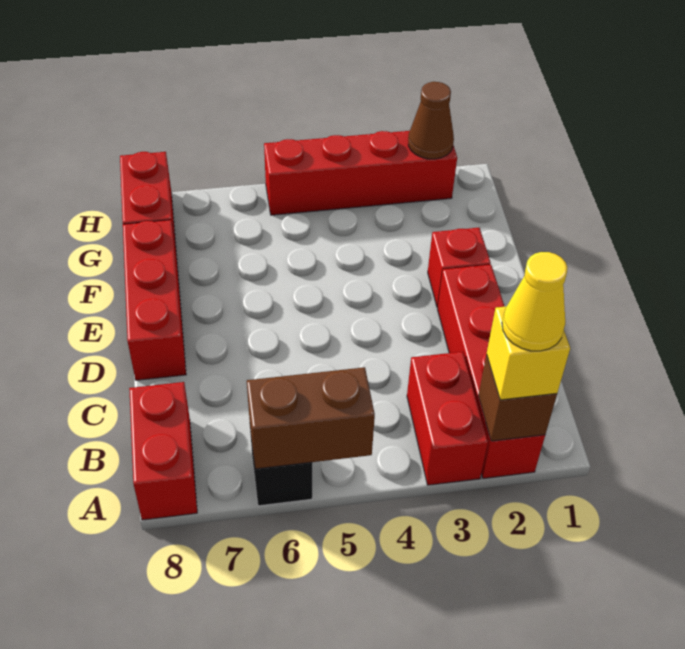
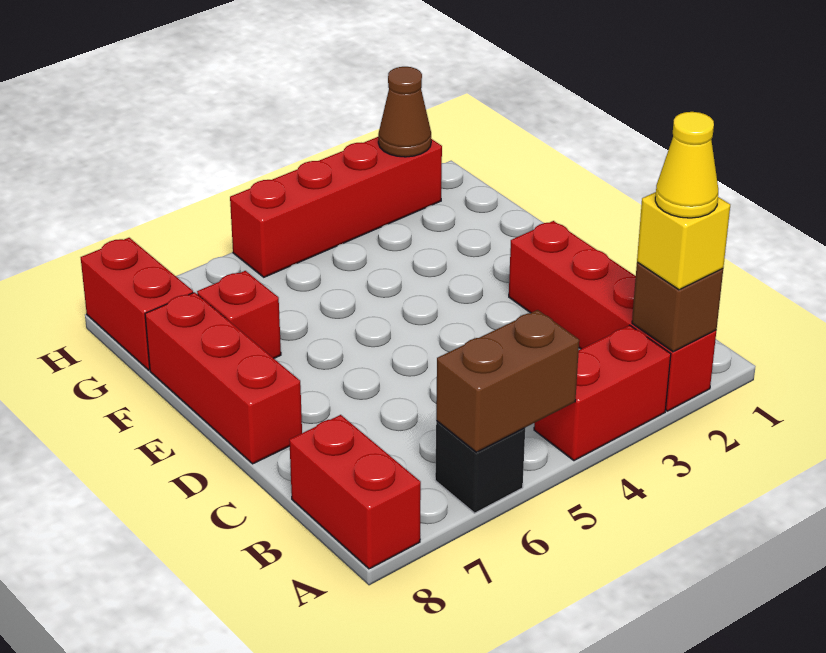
red 1x2 brick [407,352,488,485] -> red 1x2 brick turned to [534,325,671,461]
red 1x1 brick [428,228,491,308] -> red 1x1 brick moved to [197,271,281,358]

